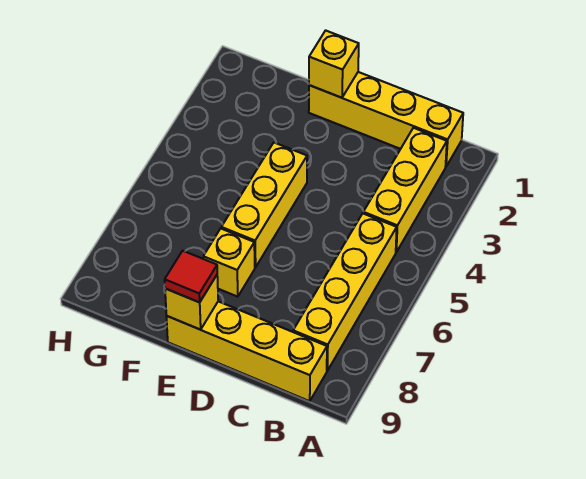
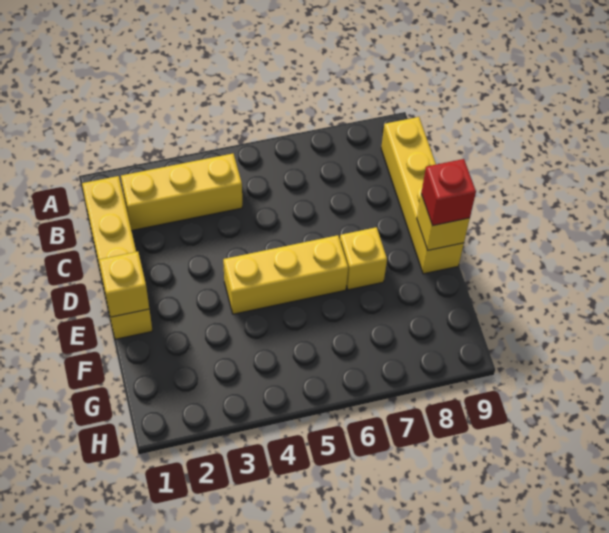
yellow 1x4 brick [293,214,397,371] -> none
red 1x1 tile [165,251,217,302] -> red 1x1 brick [421,159,476,226]

